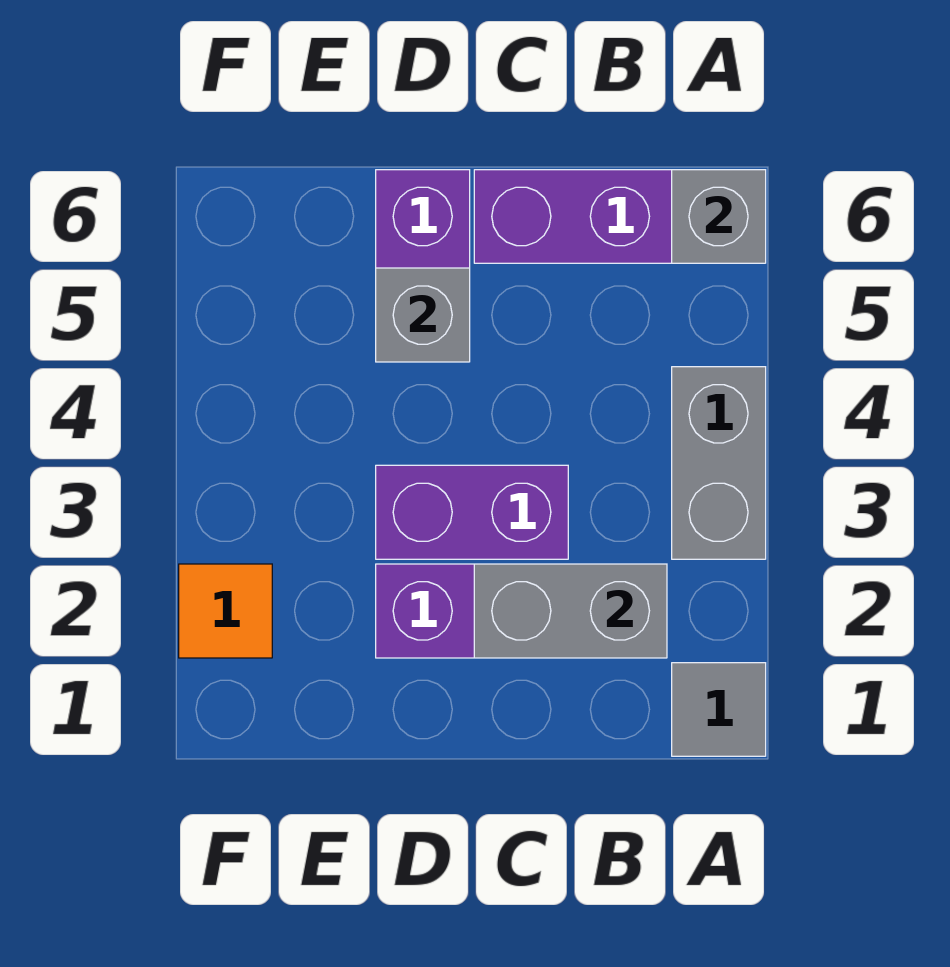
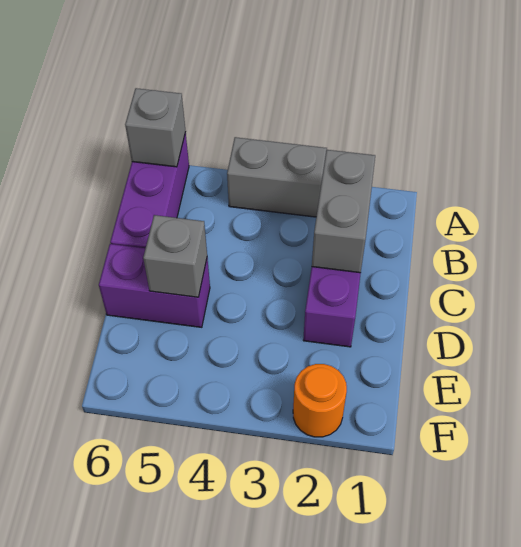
grey 1x1 tile [672,663,766,756] -> none
purple 1x2 brick [376,465,568,559] -> none
orange 1x1 tile [179,564,272,658] -> orange 1x1 round brick [293,364,347,437]

